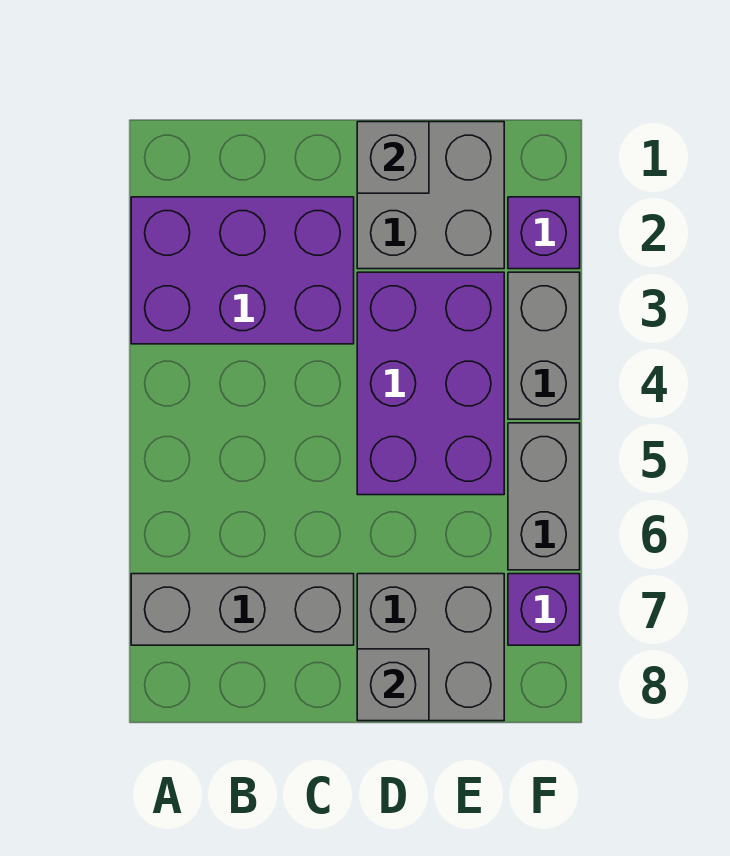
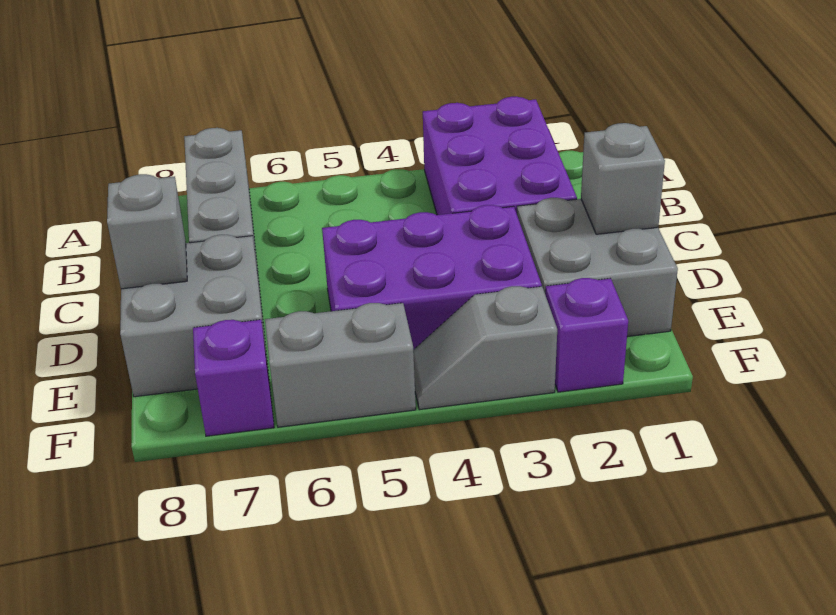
grey 1x2 brick [508,272,580,419] -> grey 1x2 slope [413,286,557,410]

